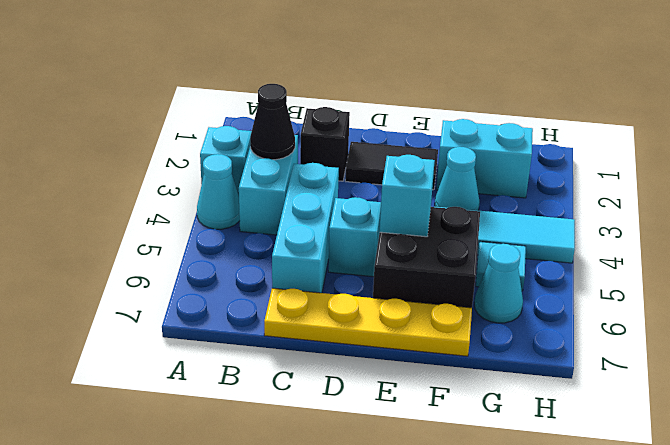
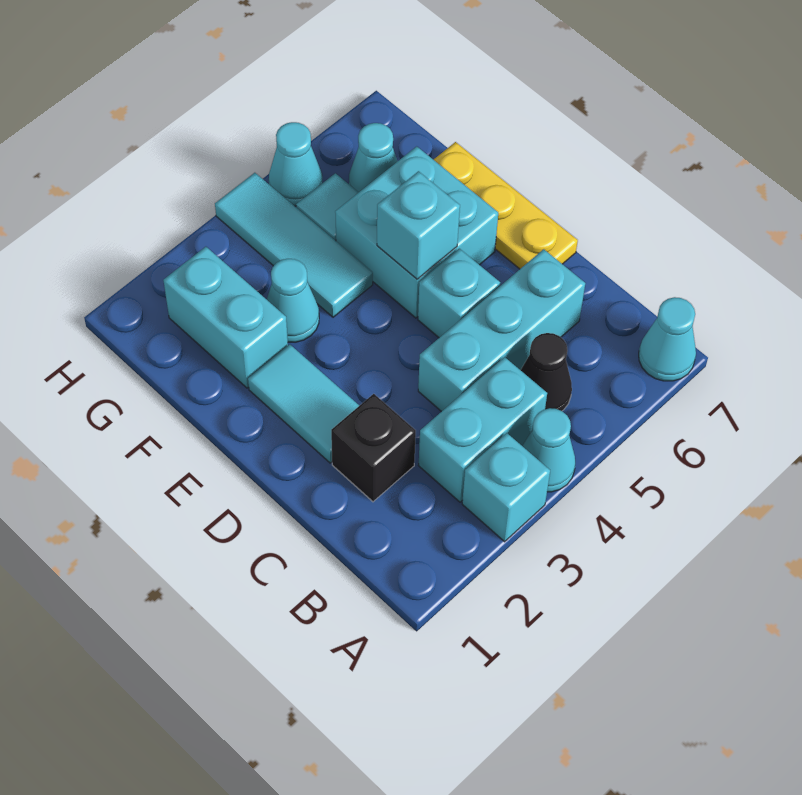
none -> cyan 1x1 cone [639,297,696,381]
black 1x1 cone [250,84,295,160] -> black 1x1 cone moved to [521,333,572,411]
yellow 1x4 plate [264,288,472,356] -> yellow 1x3 plate [434,142,578,269]
black 1x2 tile [345,142,438,190] -> cyan 1x2 tile [248,344,359,463]
black 2x2 brick [373,207,480,308] -> cyan 2x2 brick [335,146,498,318]
none -> cyan 1x1 cone [269,122,322,206]

